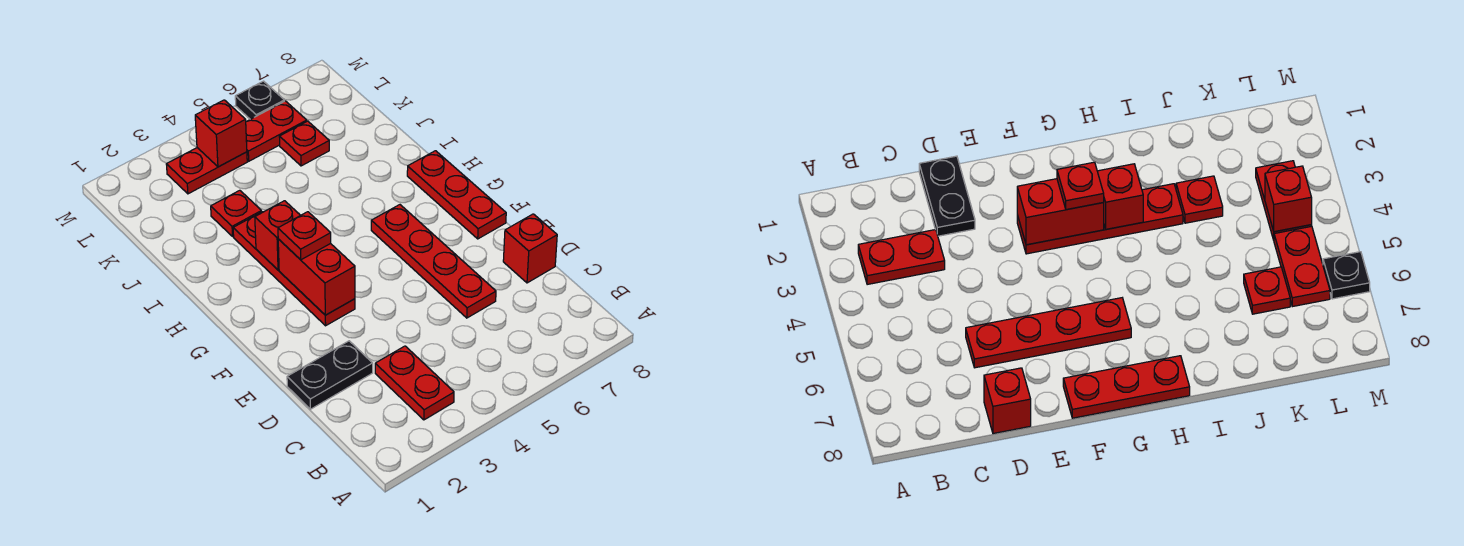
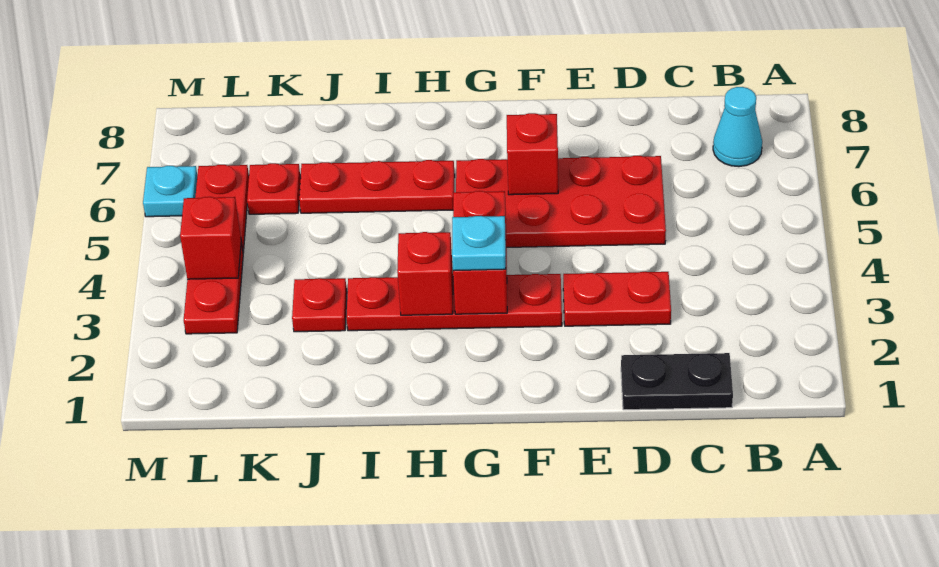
red 1x2 plate [375,346,454,420] -> red 1x2 plate moved to [563,272,671,326]
none -> cyan 1x1 cone [713,87,762,167]
black 1x2 plate [287,341,373,409] -> black 1x2 plate turned to [621,353,733,410]
red 1x4 plate [371,205,496,318] -> red 2x4 plate [456,156,666,247]
red 1x1 brick [503,214,557,283] -> red 1x1 brick moved to [507,113,558,195]
red 1x2 brick [278,239,355,315] -> red 1x2 brick turned to [453,191,507,314]
red 1x3 plate [407,151,506,239] -> red 1x3 plate moved to [299,160,455,213]
red 1x1 plate [278,212,331,260] -> cyan 1x1 plate [452,216,506,271]
black 1x1 plate [235,81,284,119] -> cyan 1x1 plate [143,166,197,217]

